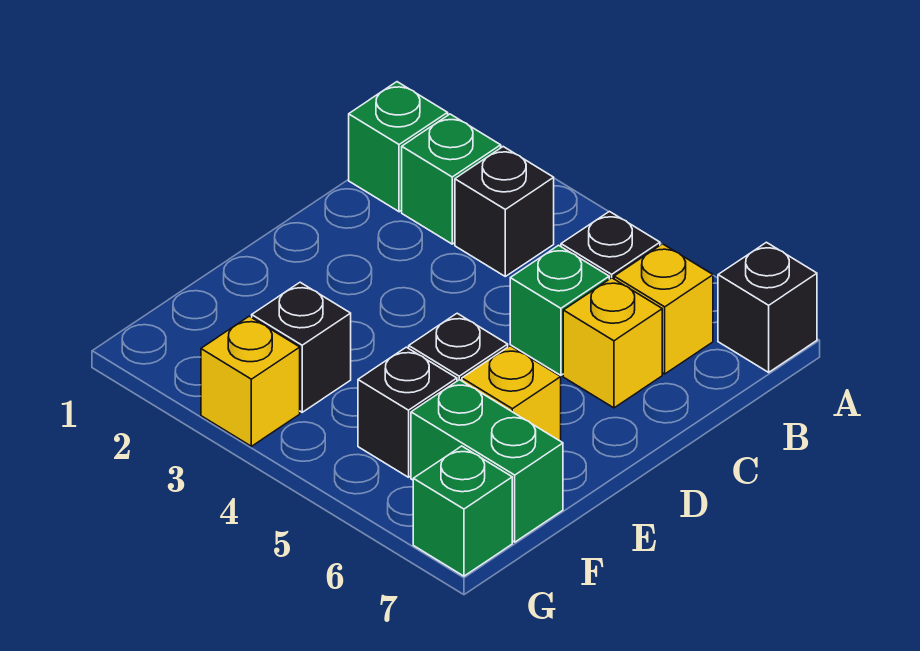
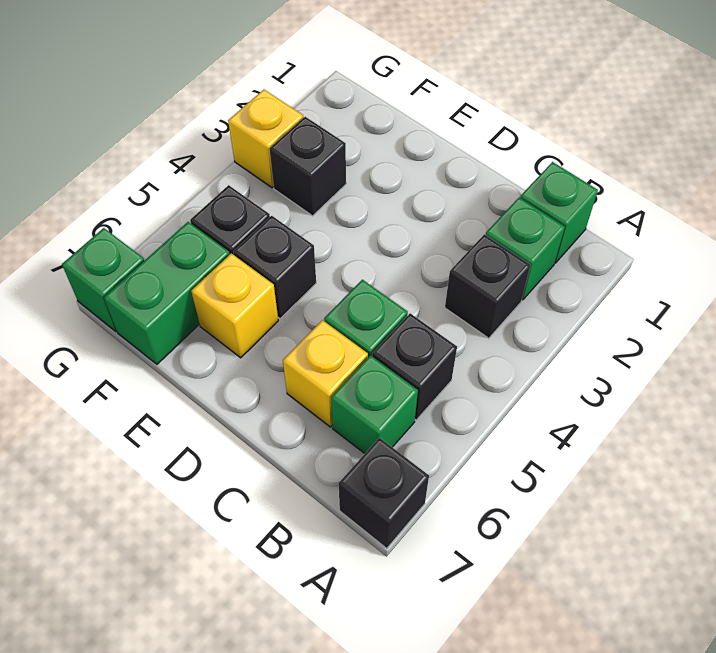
yellow 1x1 brick [614,244,713,374] -> green 1x1 brick [331,355,418,454]

